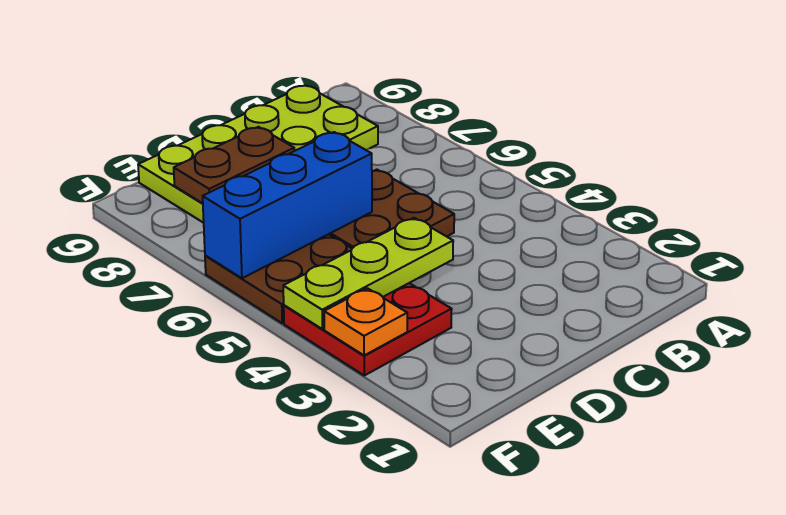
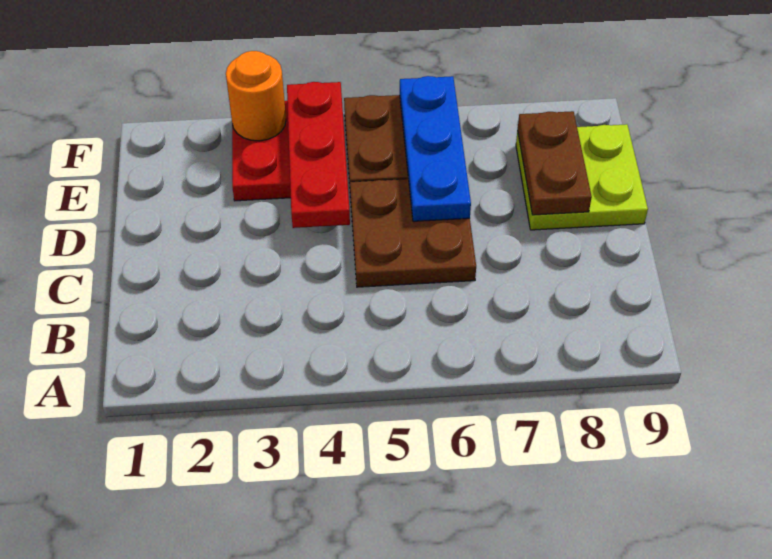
lime 2x4 plate [138,85,378,223] -> lime 2x2 plate [516,124,648,230]
lime 1x3 plate [283,218,453,329] -> red 1x3 plate [287,82,350,228]
blue 1x3 brick [203,132,372,278] -> blue 1x3 plate [400,76,471,221]
orange 1x1 plate [324,288,407,355] -> orange 1x1 round brick [226,51,286,141]

